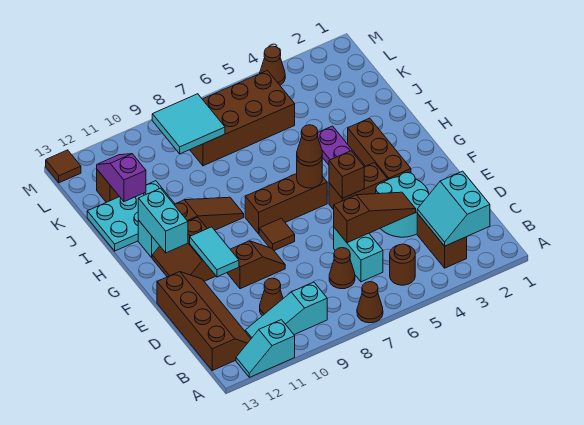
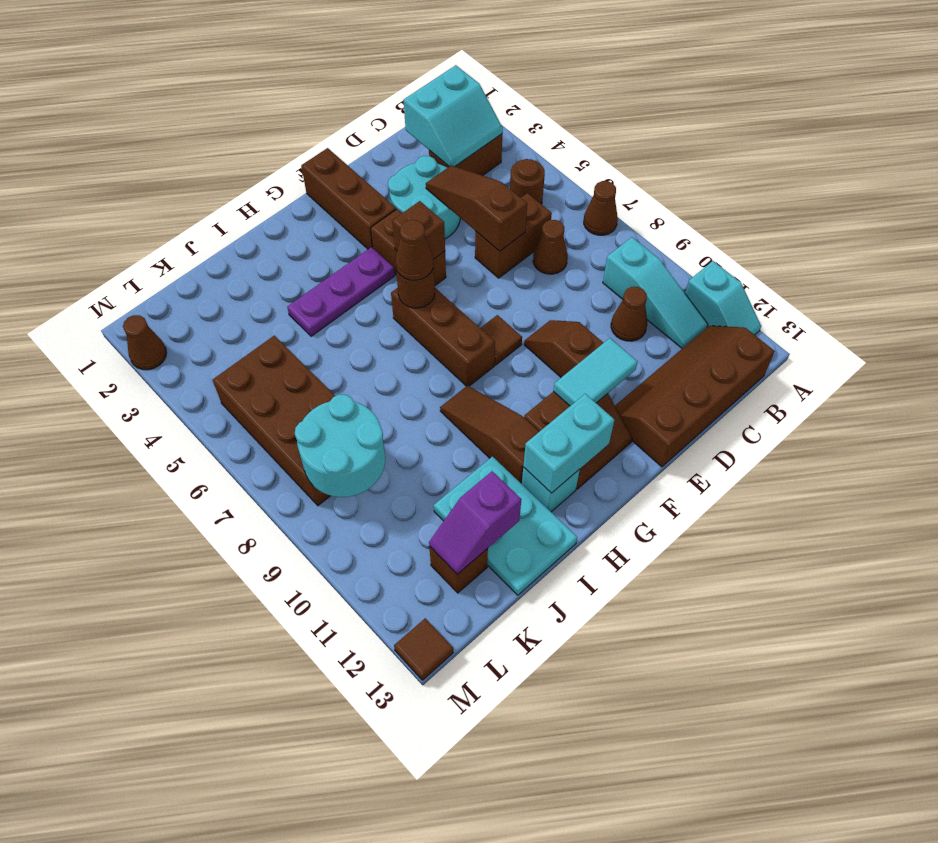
cyan 1x2 brick [334,228,383,282] -> brown 1x2 brick [475,193,552,278]
brown 1x3 brick [348,118,411,180] -> brown 1x3 brick turned to [301,148,396,249]
cyan 2x2 tile [152,94,225,154] -> cyan 2x2 round brick [295,394,385,497]
brown 1x1 cone [260,46,285,85] -> brown 1x1 cone moved to [123,315,167,370]

